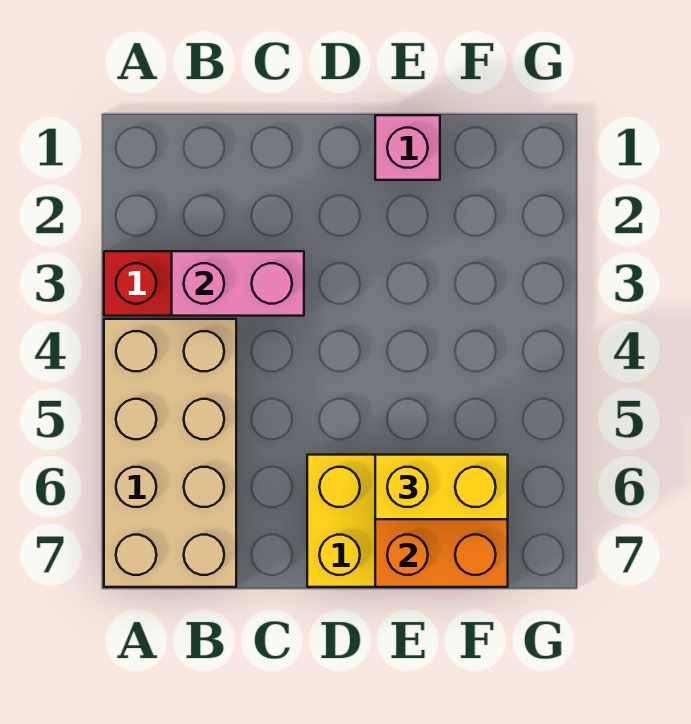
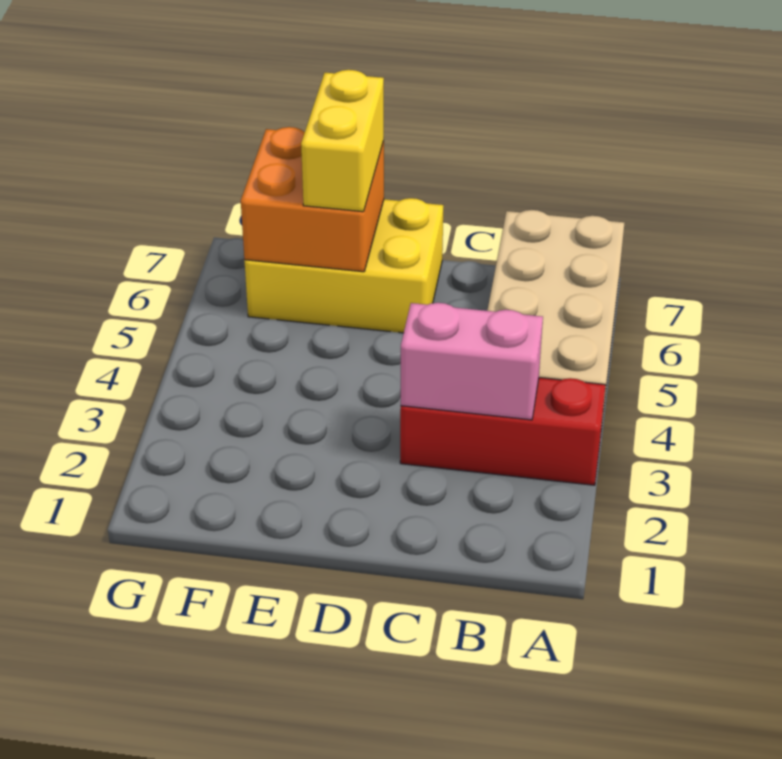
pink 1x1 brick [375,115,440,180] -> none
yellow 1x2 brick [375,455,508,519] -> yellow 1x2 brick turned to [301,70,384,212]

